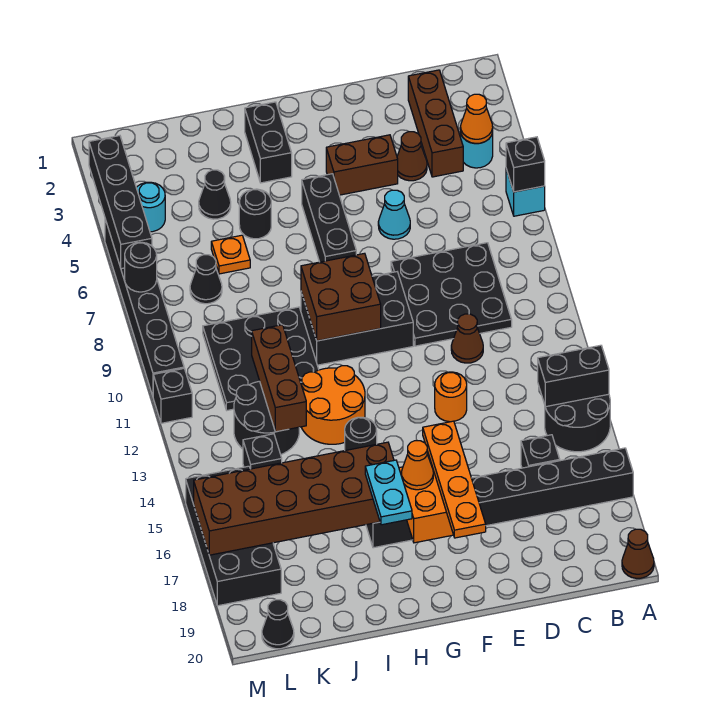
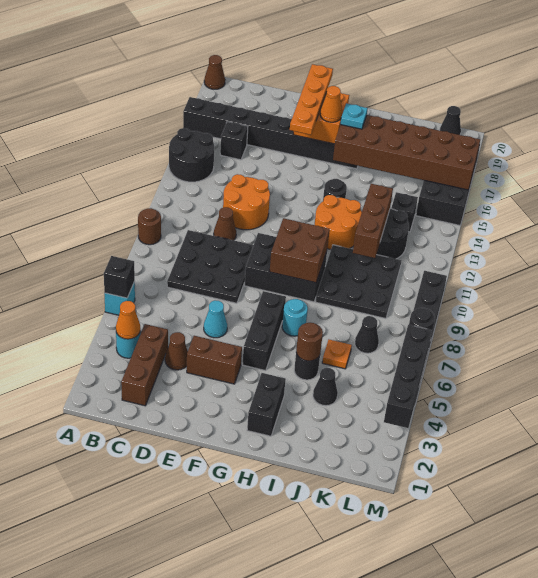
none -> brown 1x1 round brick [138,208,161,245]
black 1x2 brick [538,345,609,407] -> none
orange 1x1 round brick [435,372,467,422] -> orange 2x2 round brick [223,174,270,230]
cyan 1x2 plate [365,460,412,525] -> cyan 1x1 plate [340,103,368,129]
none -> brown 1x1 round brick [296,323,323,361]
cyan 1x1 round brick [136,182,165,232] -> cyan 1x1 round brick moved to [282,299,308,336]
black 1x1 brick [153,369,192,423] -> none

